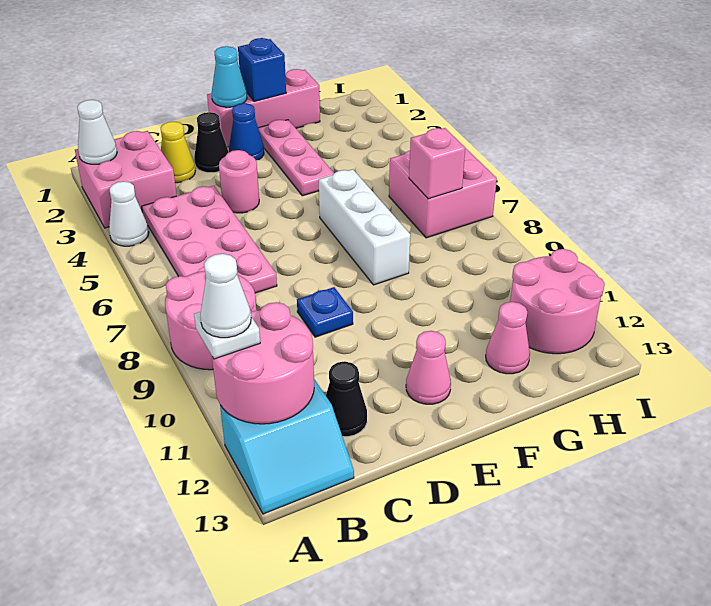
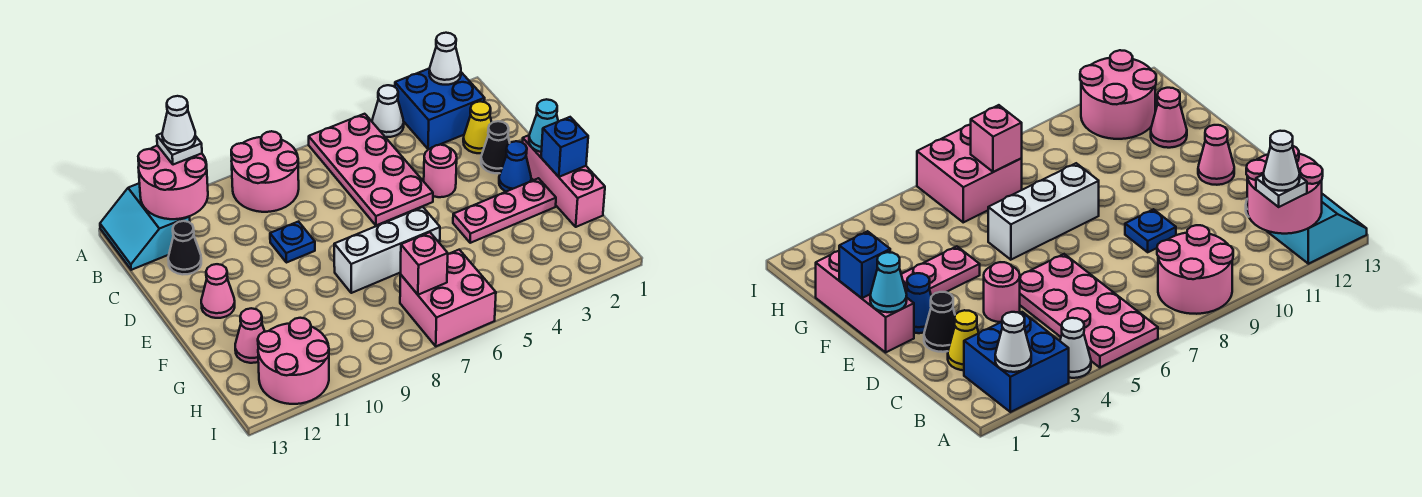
pink 2x2 brick [75,131,177,228] -> blue 2x2 brick [395,68,485,149]
pink 2x4 plate [142,186,277,293] -> pink 2x4 plate turned to [309,114,433,225]

